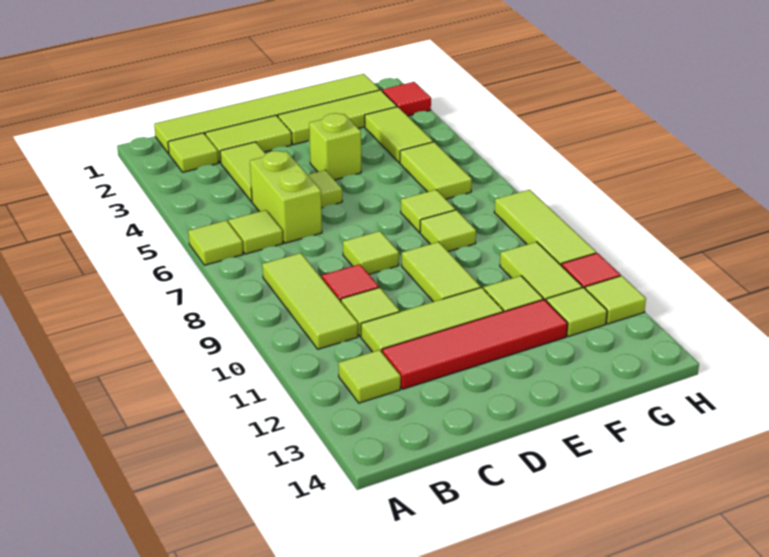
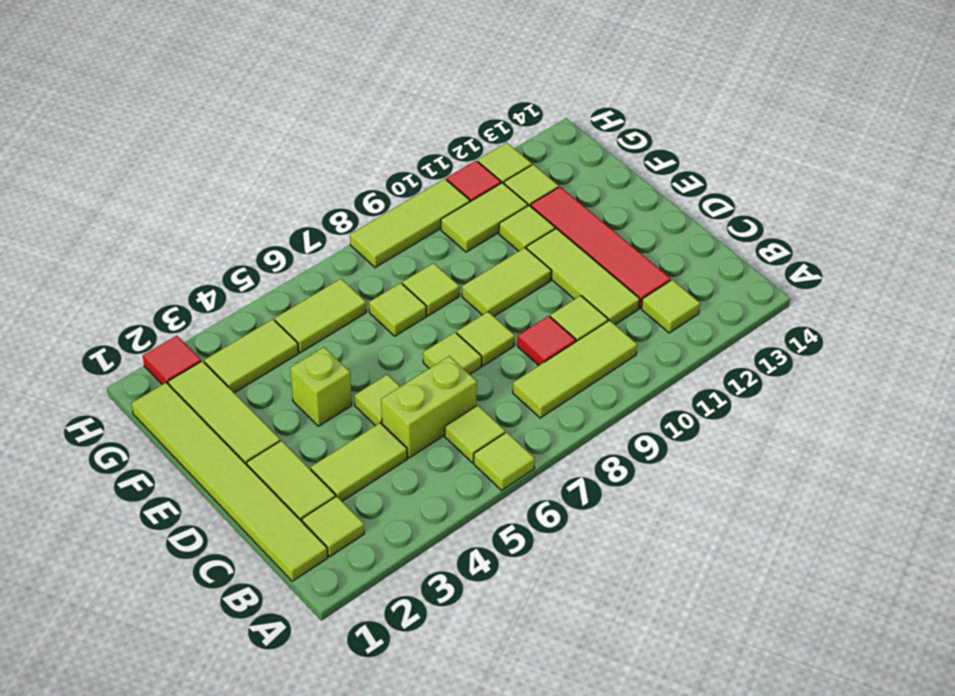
none -> lime 1x1 tile [423,332,482,374]

